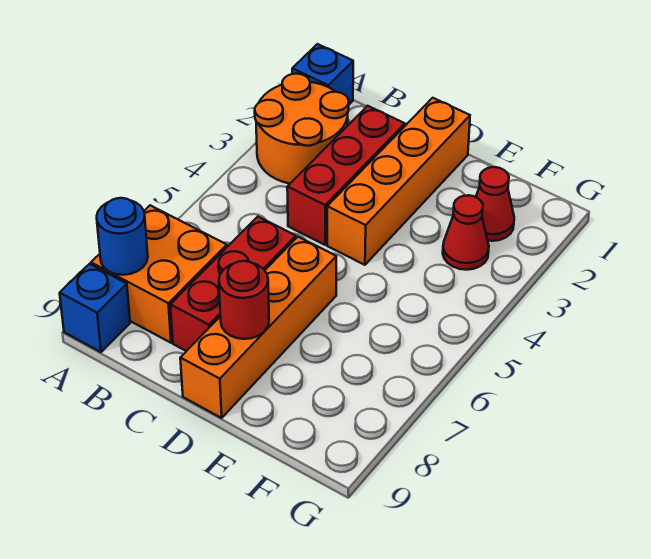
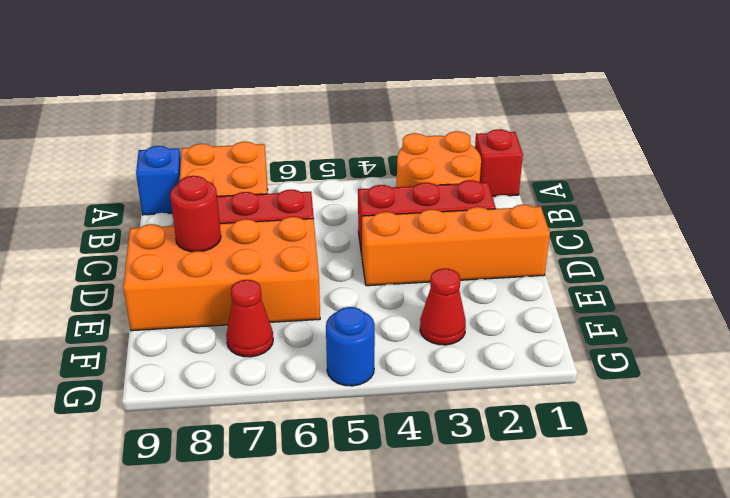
blue 1x1 brick [292,44,353,104] -> red 1x1 brick [475,129,523,197]
blue 1x1 round brick [97,198,148,275] -> blue 1x1 round brick moved to [326,307,375,386]
orange 1x4 brick [180,237,336,418] -> orange 2x4 brick [123,217,320,331]
red 1x1 cone [476,167,514,241] -> red 1x1 cone moved to [226,280,273,357]

